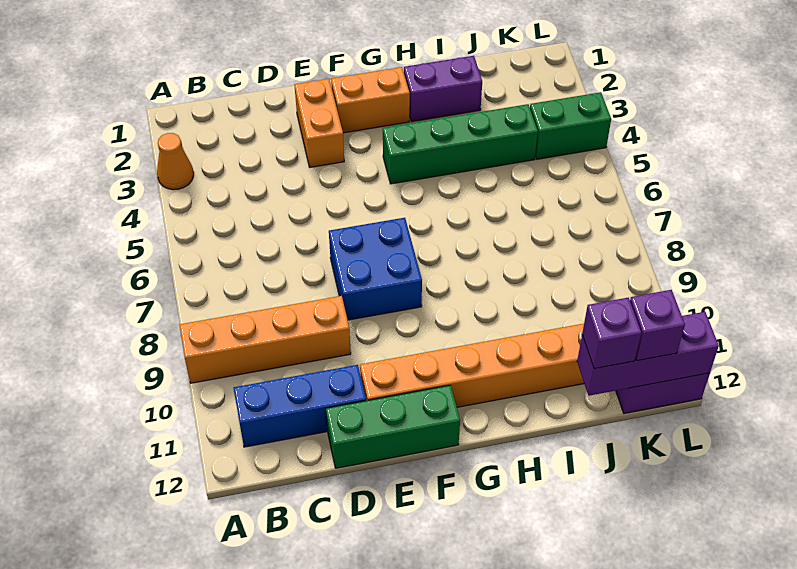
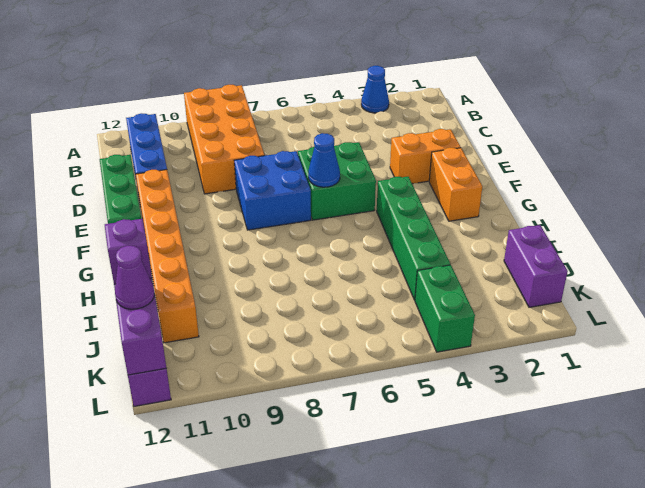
orange 1x1 cone [157,133,194,190] -> blue 1x1 cone [361,66,389,113]
orange 1x4 brick [180,296,351,383] -> orange 2x4 brick [184,85,264,194]
none -> green 2x2 brick [298,142,376,220]
none -> blue 1x1 cone [308,133,340,187]
purple 1x2 brick [404,56,482,122] -> purple 1x2 brick moved to [504,225,568,307]
purple 1x1 brick [630,290,685,361] -> purple 1x1 cone [115,246,154,309]

